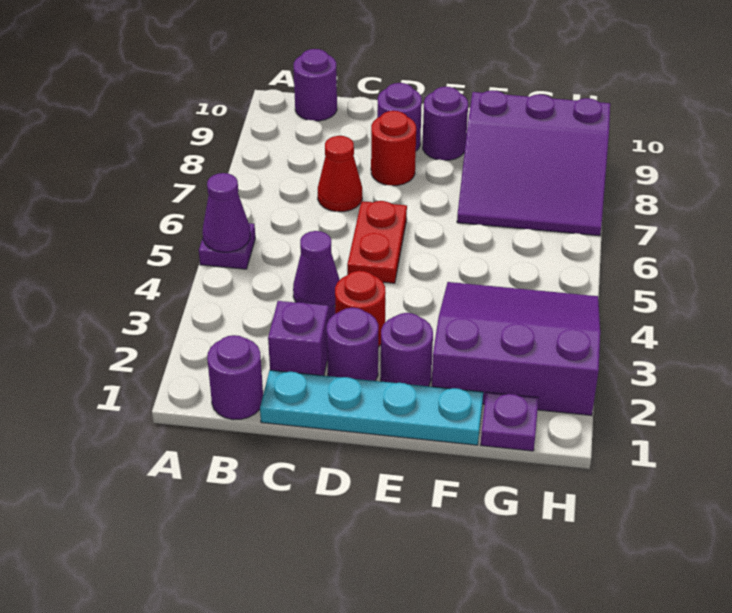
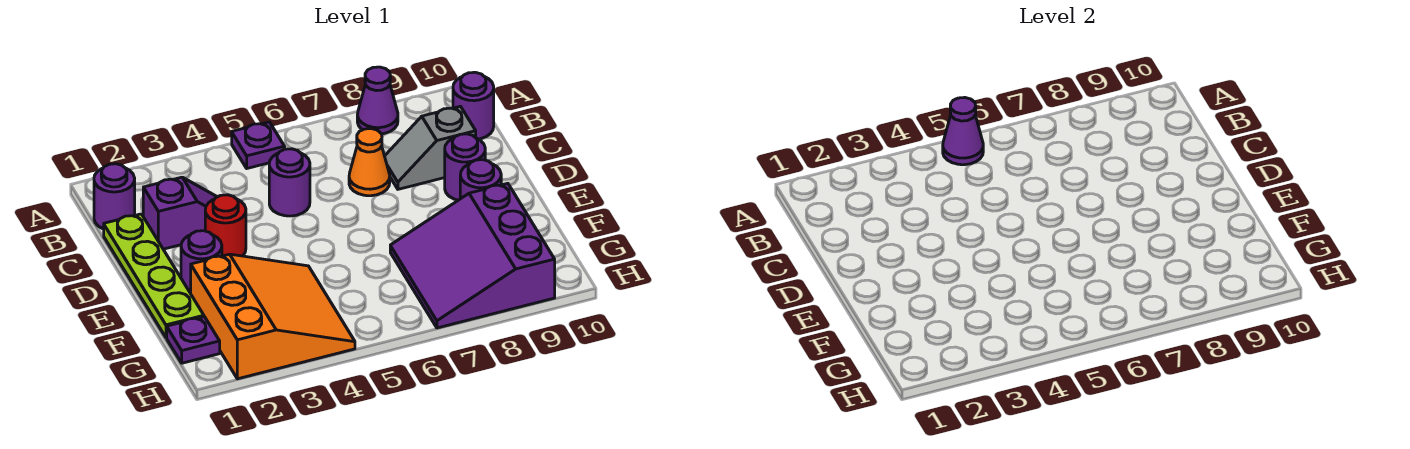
cyan 1x4 plate [260,370,483,445] -> lime 1x4 plate [104,214,204,338]
purple 1x1 cone [293,231,340,306] -> purple 1x1 cone moved to [357,67,398,134]
red 1x1 cone [318,136,362,212] -> orange 1x1 cone [349,129,390,196]
none -> grey 1x2 slope [385,106,476,189]
purple 1x1 round brick [327,308,378,381] -> purple 1x1 round brick moved to [269,149,310,216]
red 1x2 plate [347,201,407,283] -> none
red 1x1 round brick [371,111,416,186] -> none
purple 3x3 slope [432,282,600,416] -> orange 3x3 slope [191,254,355,379]

